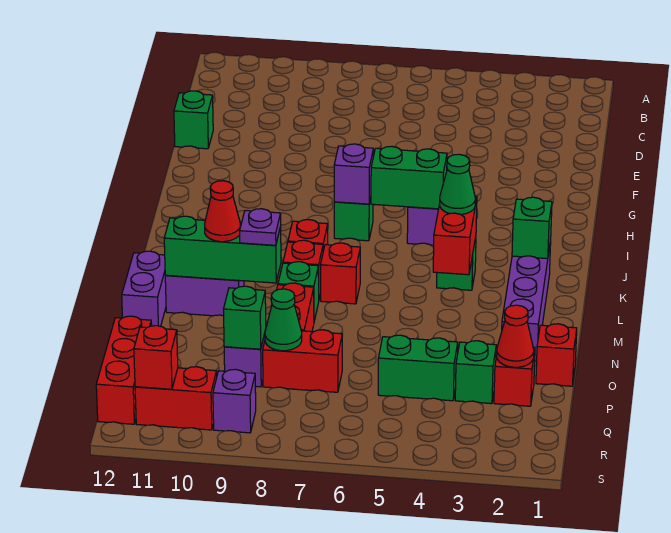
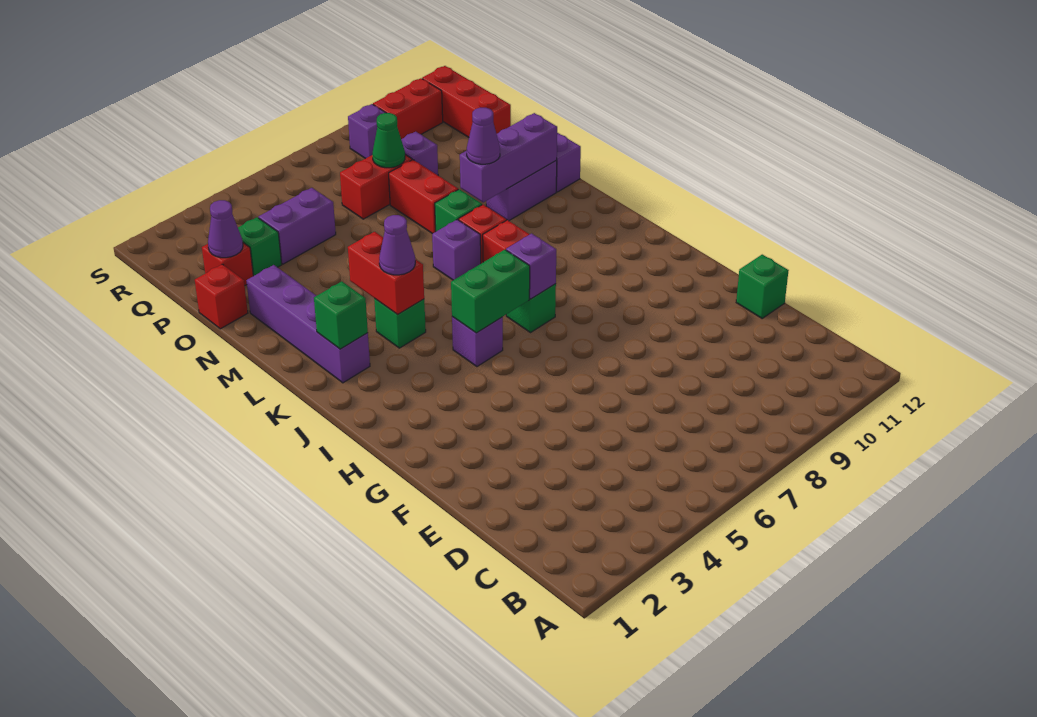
green 1x1 cone [440,154,475,215] -> purple 1x1 cone [379,215,415,275]
red 1x1 brick [320,243,360,304] -> purple 1x1 brick [432,220,481,280]
green 1x3 brick [164,216,281,283] -> purple 1x3 brick [460,113,557,202]
purple 1x1 plate [240,209,281,245] -> purple 1x1 cone [467,108,500,164]
red 1x1 cone [205,181,240,242] -> none
red 1x1 cone [497,305,534,367] -> purple 1x1 cone [208,200,243,258]
green 1x2 brick [378,335,458,401] -> purple 1x2 brick [259,188,336,264]
green 1x1 brick [224,286,266,349] -> none
red 1x1 brick [134,326,178,389] -> none

